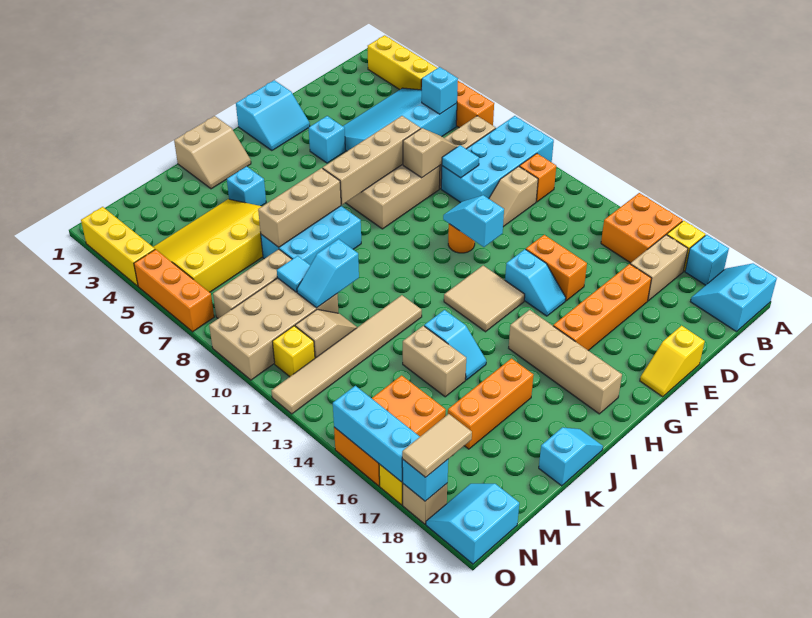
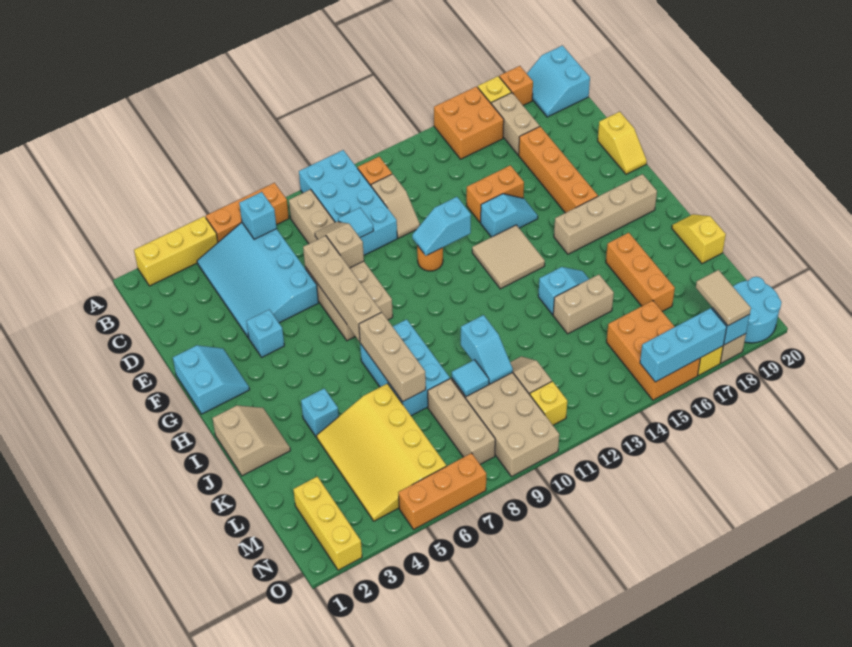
cyan 1x1 brick [685,235,729,285] -> orange 1x1 brick [499,66,533,105]
tan 1x6 tile [272,295,422,414] -> none
cyan 1x2 slope [539,427,603,486] -> yellow 1x2 slope [672,214,726,264]
cyan 2x2 slope [426,484,519,564] -> cyan 2x2 round brick [733,277,782,343]
yellow 1x3 brick [81,207,155,286] -> yellow 1x3 brick turned to [293,477,362,570]

